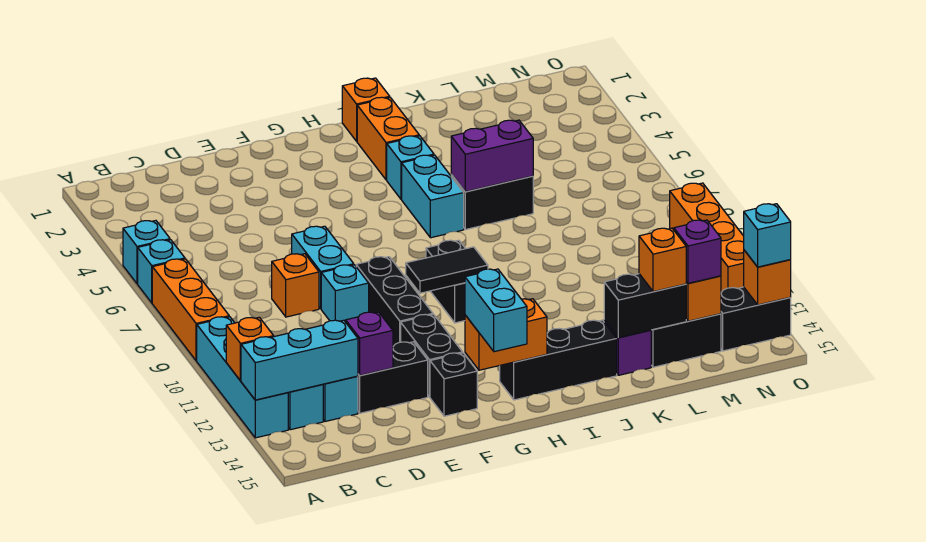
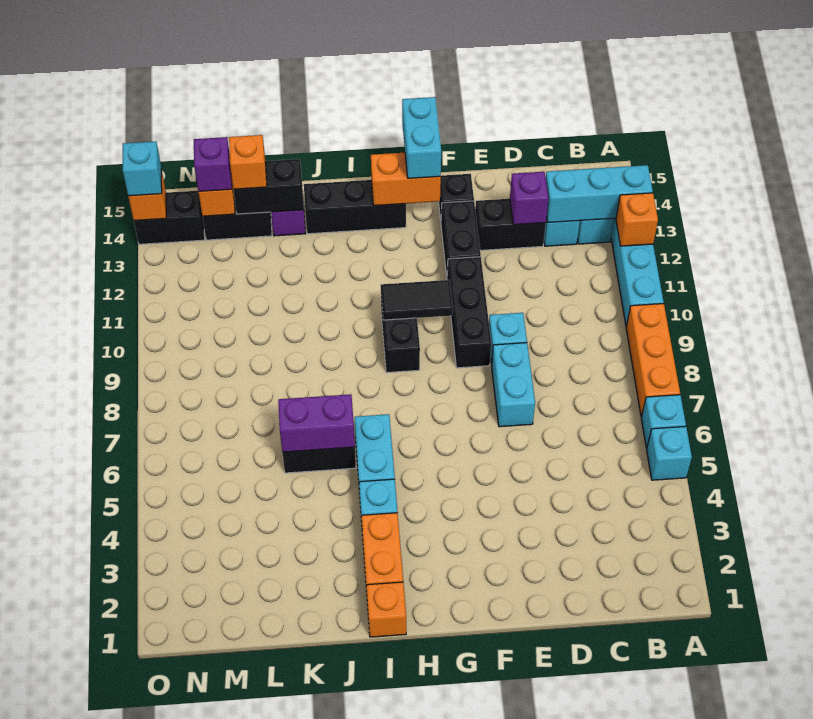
orange 1x1 brick [272,254,319,317] -> none
orange 1x4 brick [670,183,744,292] -> none

